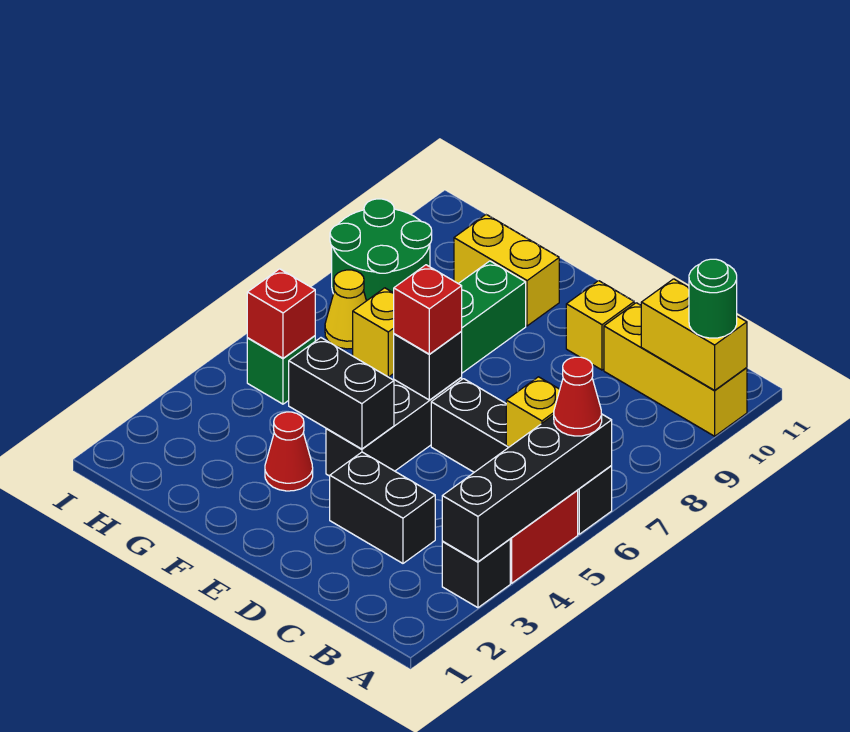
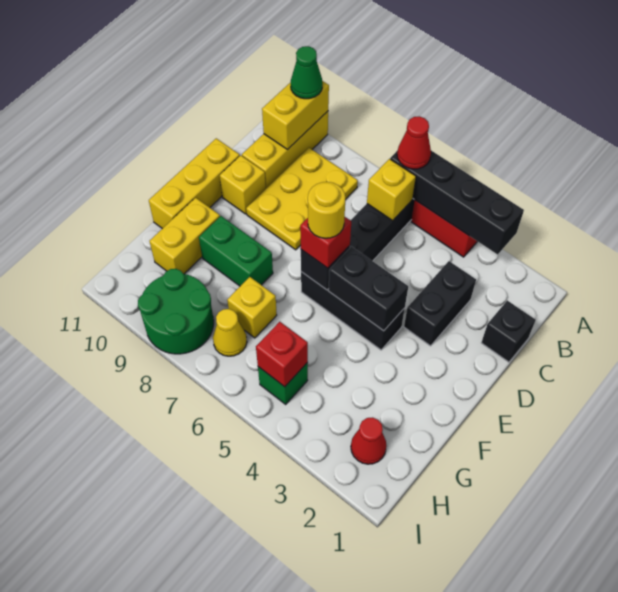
black 1x1 brick [442,539,510,608] -> black 1x1 brick moved to [481,301,536,362]
green 1x1 round brick [689,259,737,338] -> green 1x1 cone [291,46,323,99]
none -> yellow 2x3 plate [246,148,358,250]
none -> yellow 1x3 brick [149,138,240,229]
black 1x2 brick [289,338,394,449] -> black 1x2 brick turned to [329,247,408,331]
none -> yellow 1x1 round brick [308,182,345,238]
red 1x1 cone [265,412,313,491] -> red 1x1 cone moved to [351,417,387,464]

